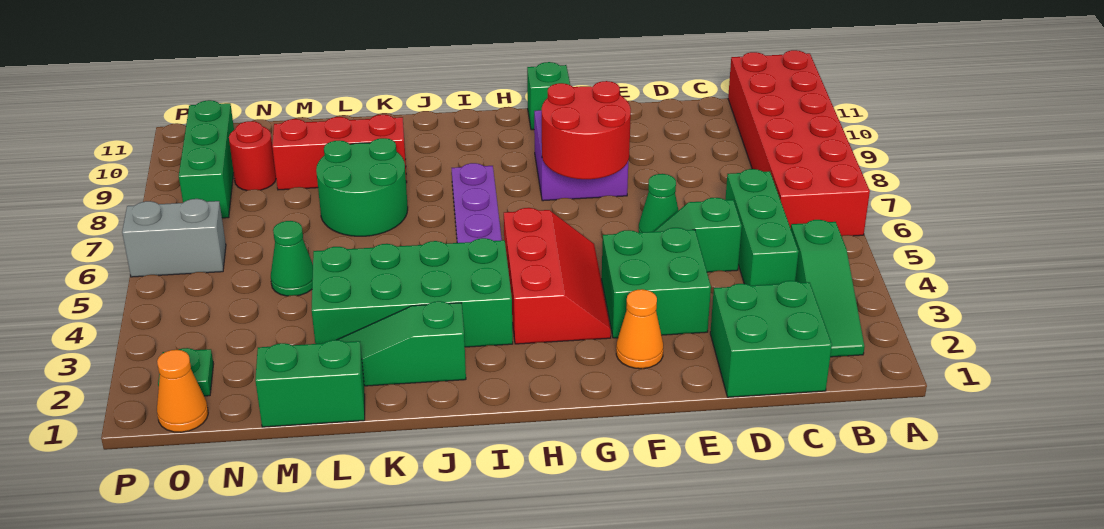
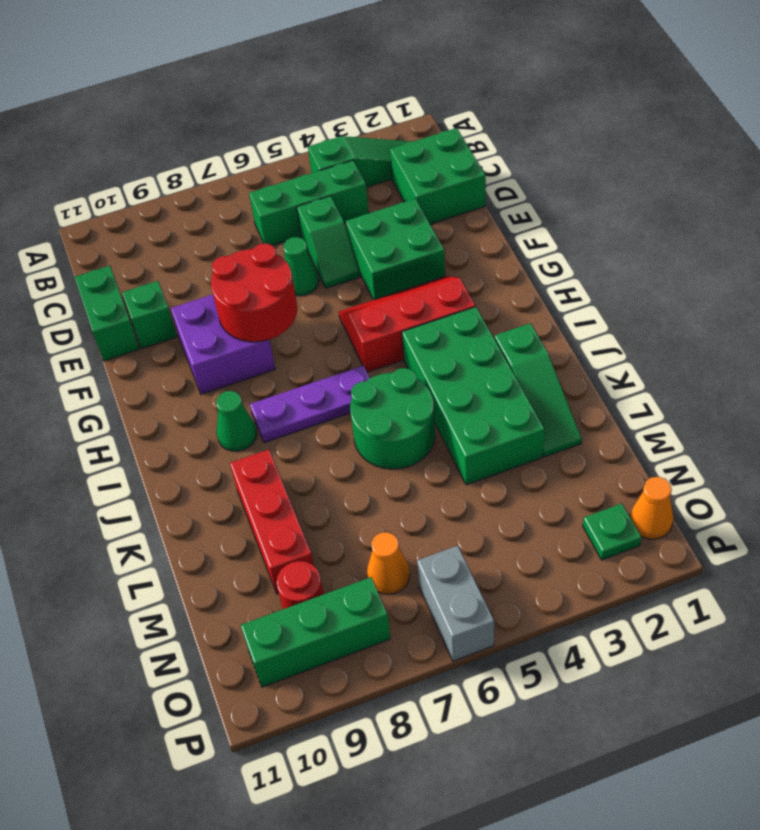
red 2x6 brick [728,50,870,236] -> none
orange 1x1 cone [616,289,663,369] -> orange 1x1 cone moved to [367,532,410,594]
green 1x1 brick [527,62,570,130] -> green 1x1 brick moved to [122,281,177,349]
green 2x2 round brick [316,138,408,236] -> green 2x2 round brick moved to [350,368,435,469]
green 1x2 brick [255,340,365,427] -> green 1x2 brick moved to [74,266,139,361]
green 1x1 cone [271,221,313,296] -> green 1x1 cone moved to [216,391,257,451]

